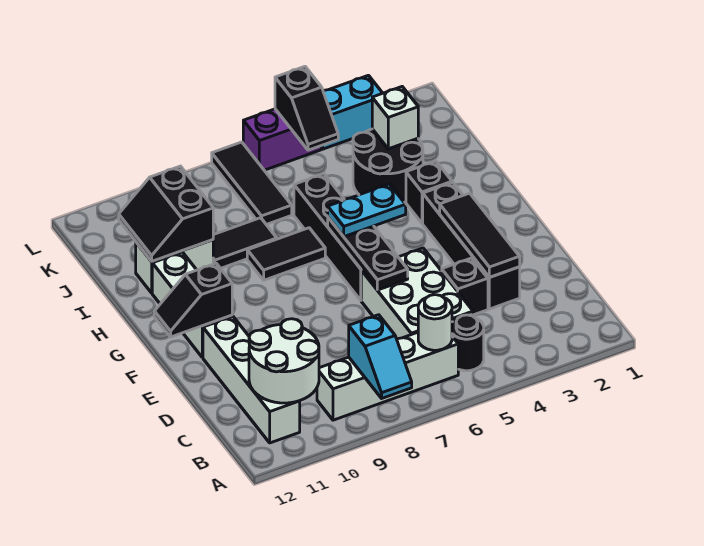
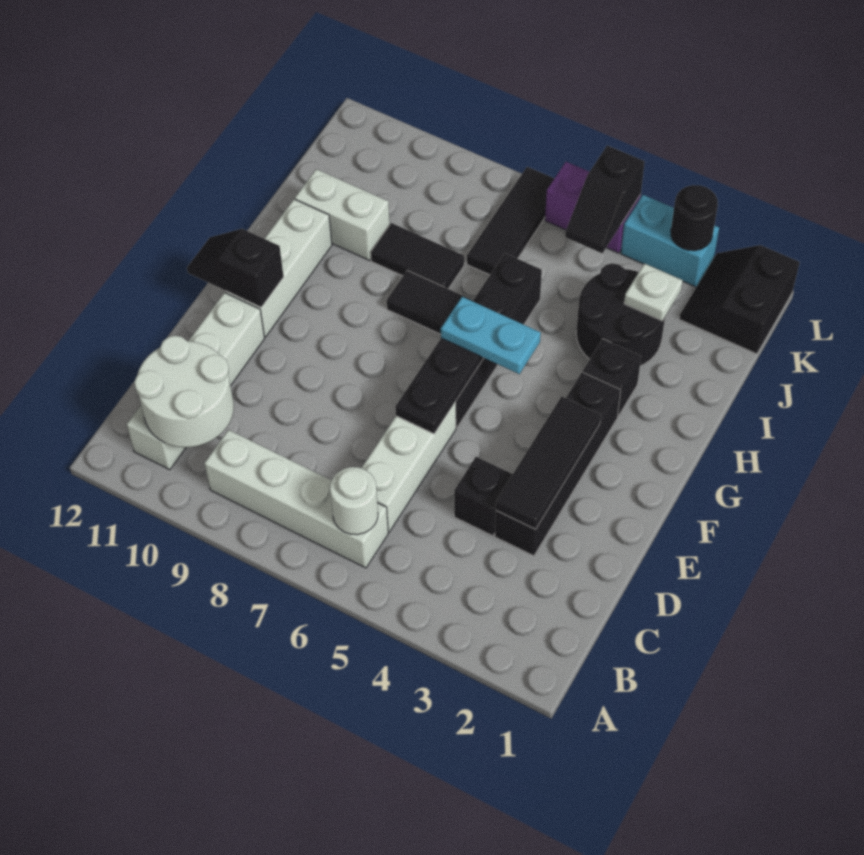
cyan 1x2 slope [349,315,412,398] -> none
black 1x1 round brick [452,315,484,371] -> black 1x1 round brick moved to [671,185,718,251]
white 2x3 brick [361,248,473,339] -> white 1x3 brick [362,402,456,532]
black 2x2 slope [119,166,213,261] -> black 2x2 slope moved to [679,245,800,354]
white 1x1 brick [372,87,418,149] -> white 1x1 plate [624,264,683,321]

